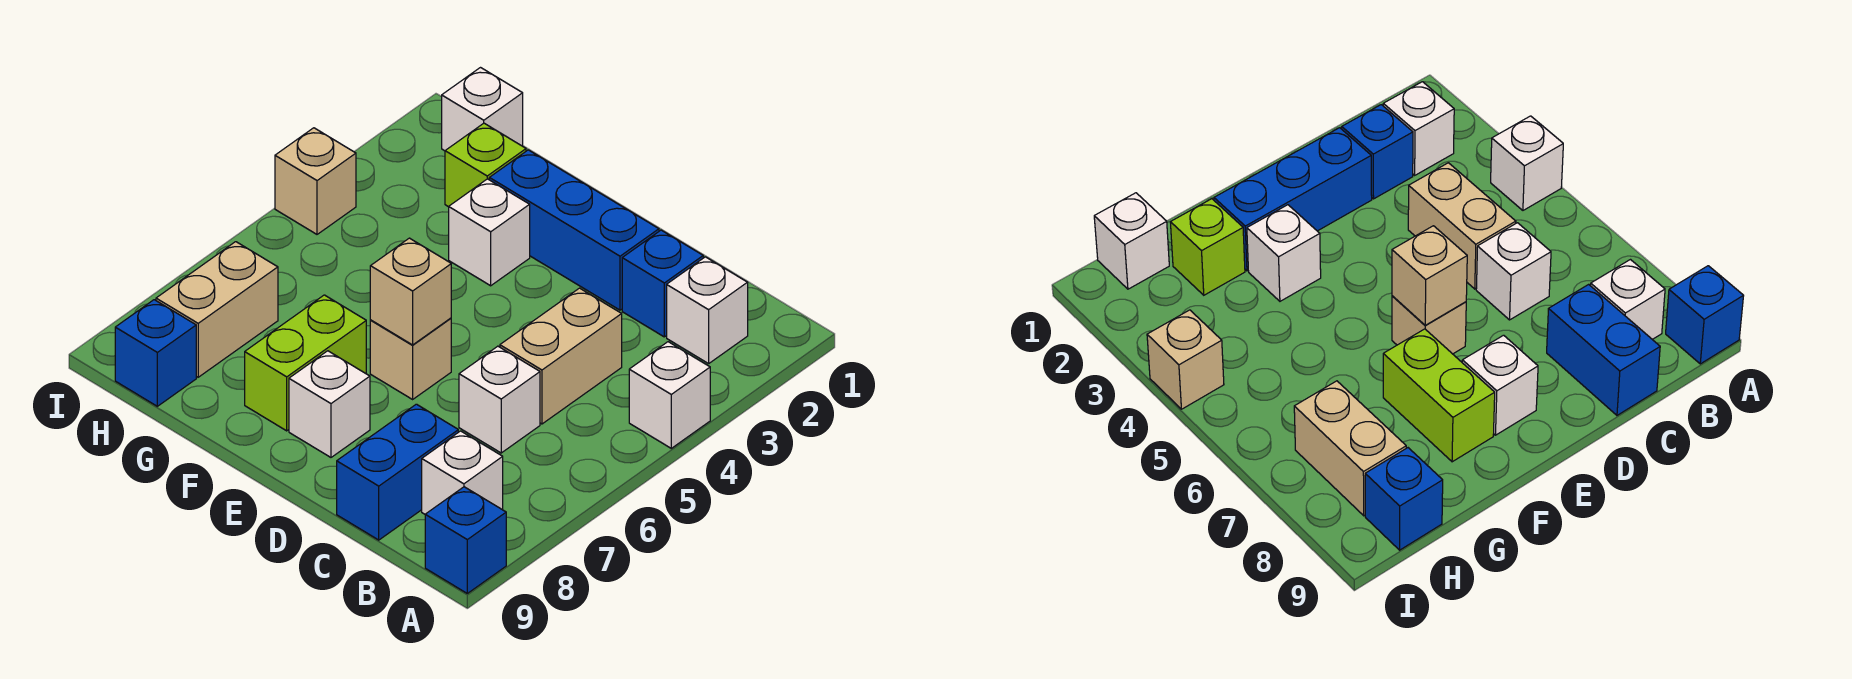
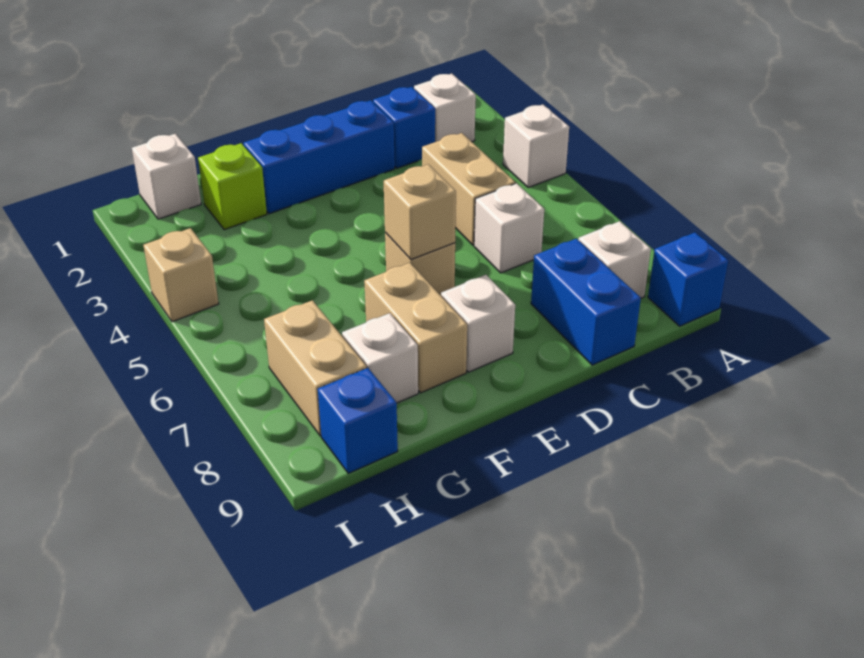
white 1x1 brick [449,179,530,286] -> white 1x1 brick moved to [342,313,418,403]
lime 1x2 brick [245,295,366,431] -> tan 1x2 brick [364,263,467,393]

